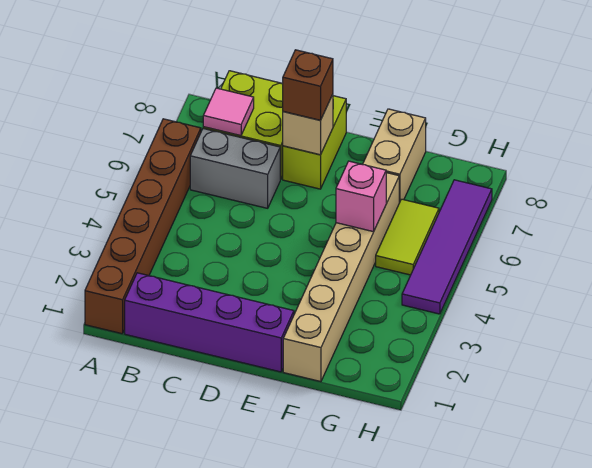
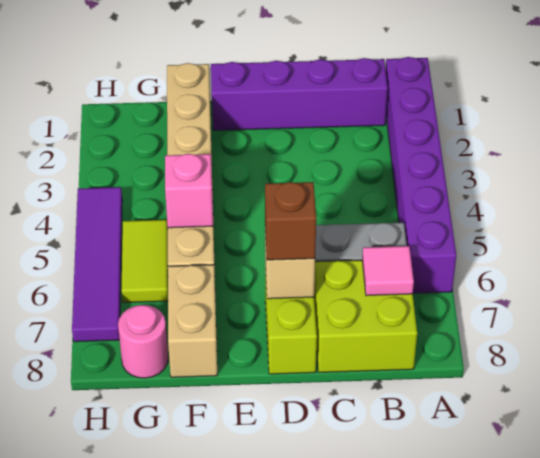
brown 1x6 brick [85,119,201,334] -> purple 1x6 brick [386,57,456,293]
none -> pink 1x1 round brick [118,305,168,378]

